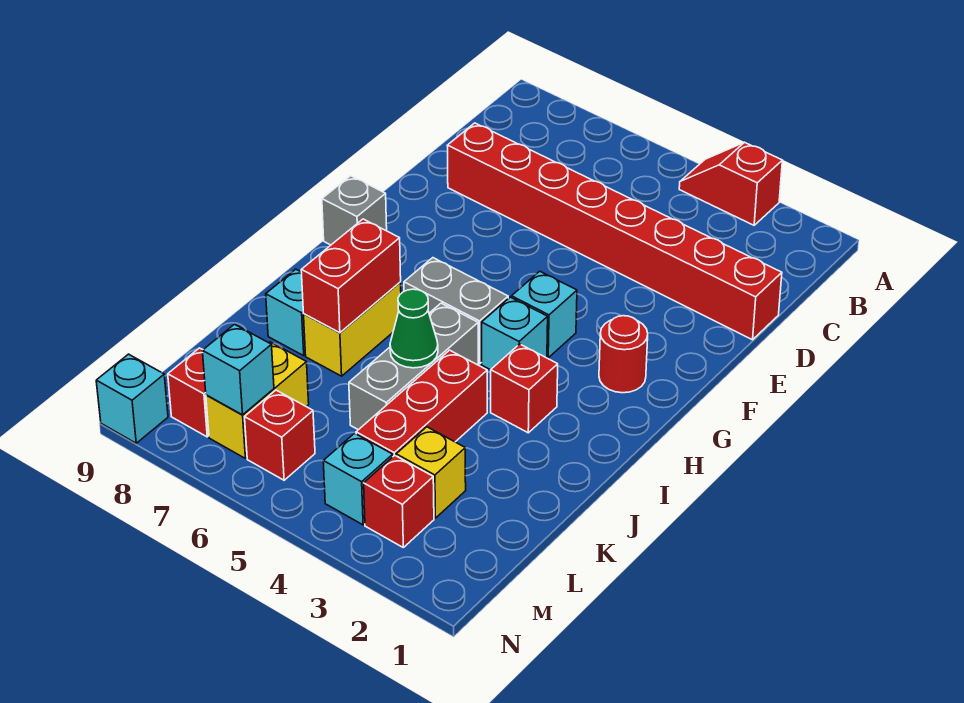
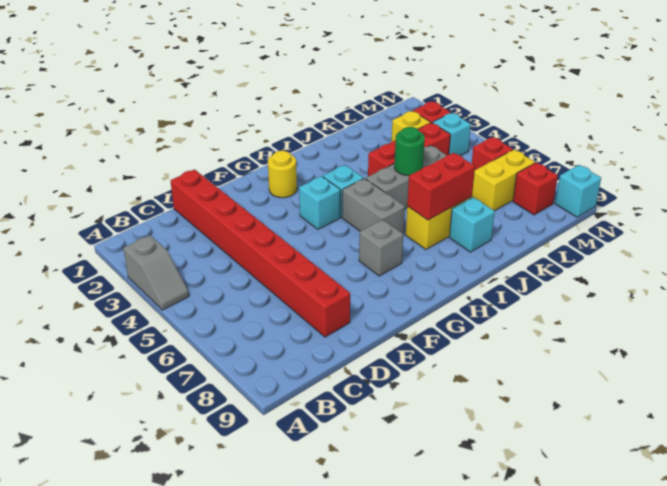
red 1x2 slope [679,142,782,225] -> grey 1x2 slope [123,235,189,310]
red 1x1 round brick [599,316,648,393] -> yellow 1x1 round brick [268,151,297,198]
grey 1x1 brick [322,176,387,245] -> grey 1x1 brick moved to [359,219,403,276]
red 1x1 brick [491,344,558,433] -> none
green 1x1 cone [390,289,438,368] -> green 1x1 round brick [394,127,425,175]
cyan 1x1 brick [203,324,274,415] -> none

